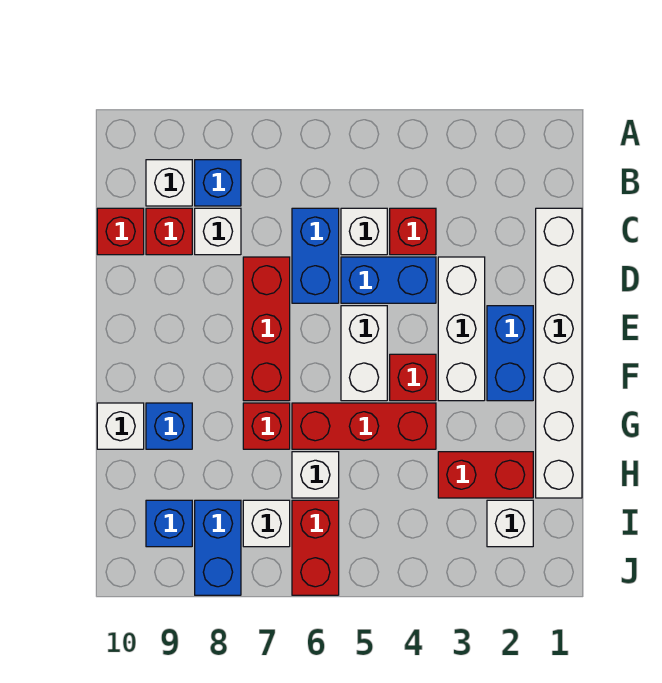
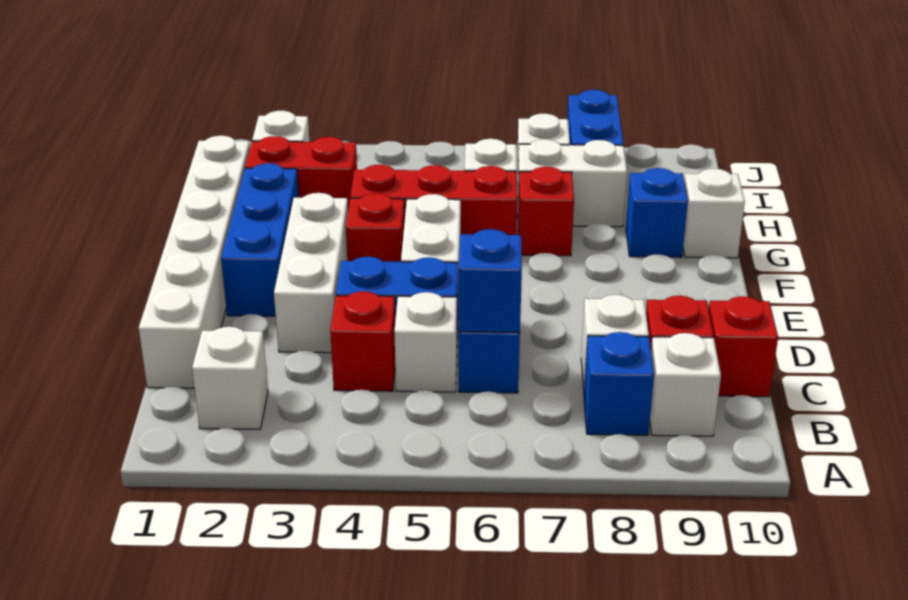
none -> white 1x1 brick [192,327,268,429]
red 1x3 brick [243,257,290,401] -> none
blue 1x2 brick [487,306,533,401] -> blue 1x3 brick [221,163,299,316]
none -> white 1x2 brick [517,139,627,227]
red 1x2 brick [292,500,339,595] -> none
blue 1x1 brick [146,500,192,547] -> blue 1x1 brick moved to [458,229,522,333]

